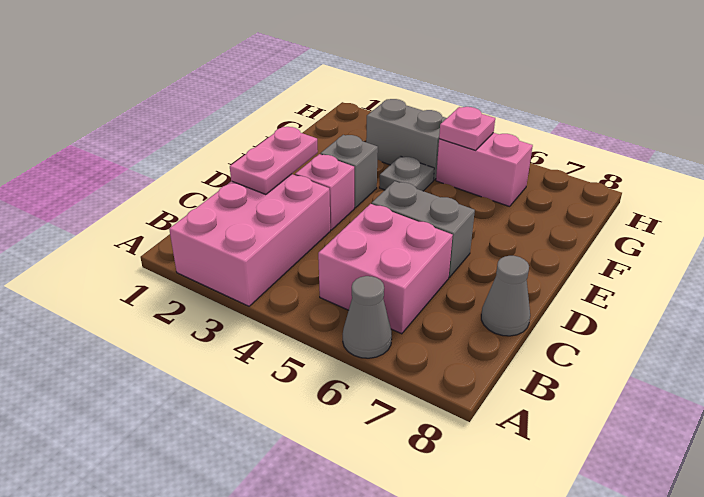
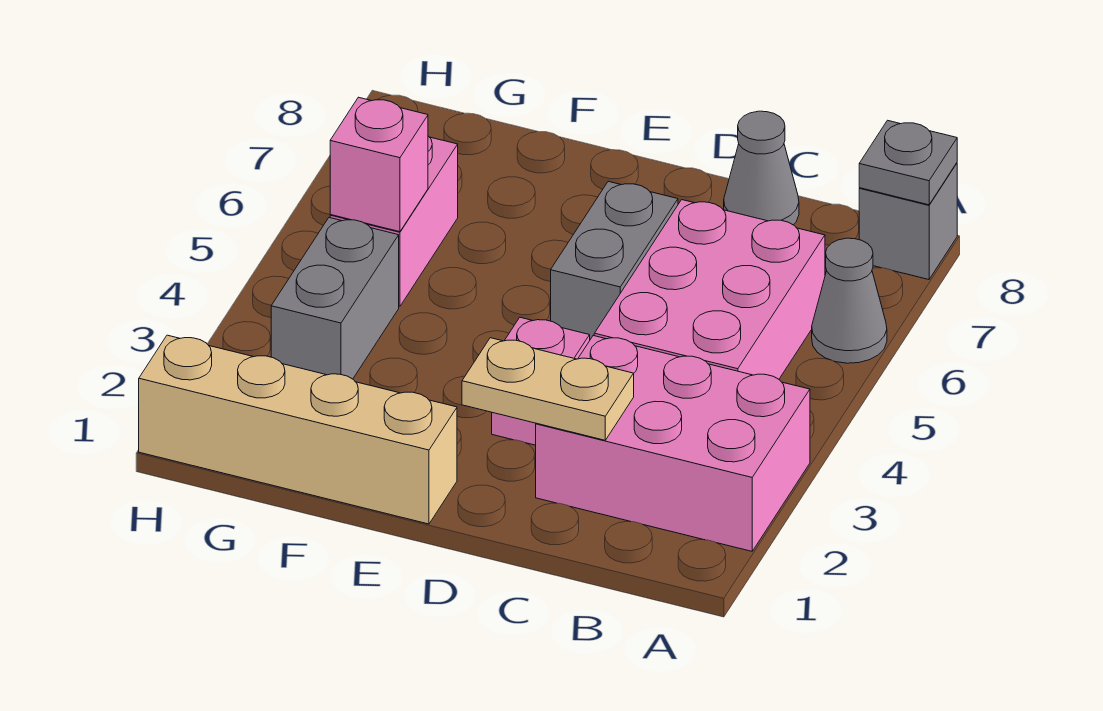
pink 2x2 brick [318,204,453,334] -> pink 2x3 brick [594,200,825,379]
pink 1x2 plate [230,127,318,195] -> tan 1x2 plate [462,338,634,440]
none -> tan 1x4 brick [139,335,457,524]
grey 1x1 brick [321,135,378,208] -> grey 1x1 brick moved to [859,163,957,280]
grey 1x1 plate [379,156,434,191] -> grey 1x1 plate moved to [859,120,957,205]
pink 1x1 plate [439,107,495,150] -> pink 1x1 brick [330,97,428,232]

